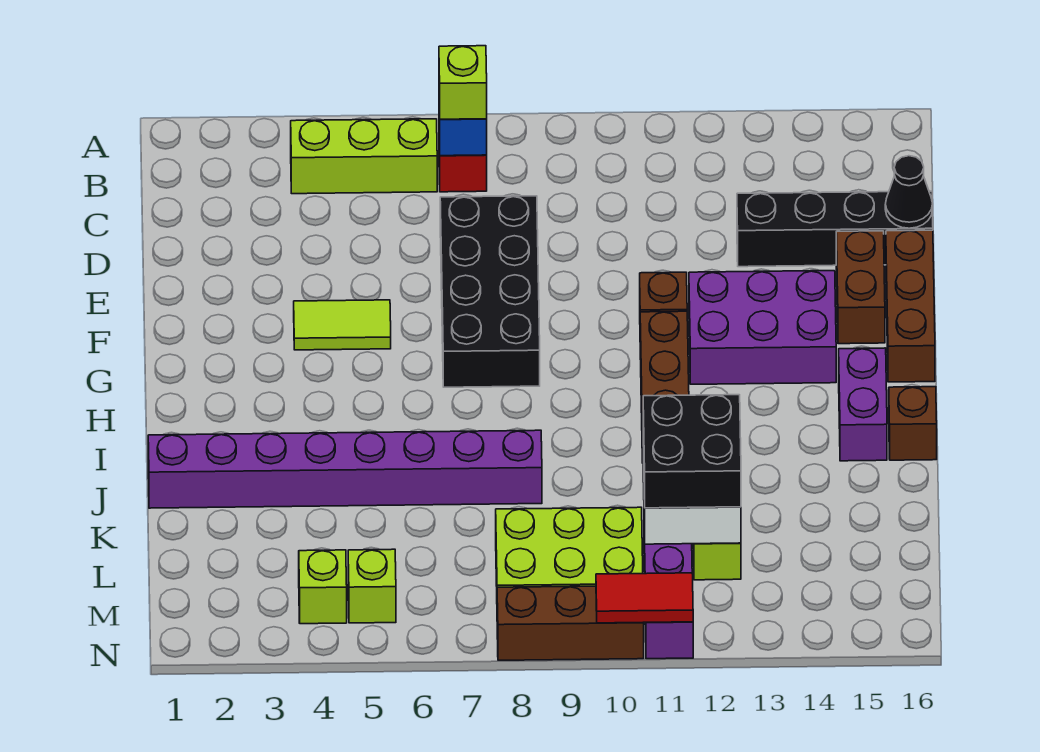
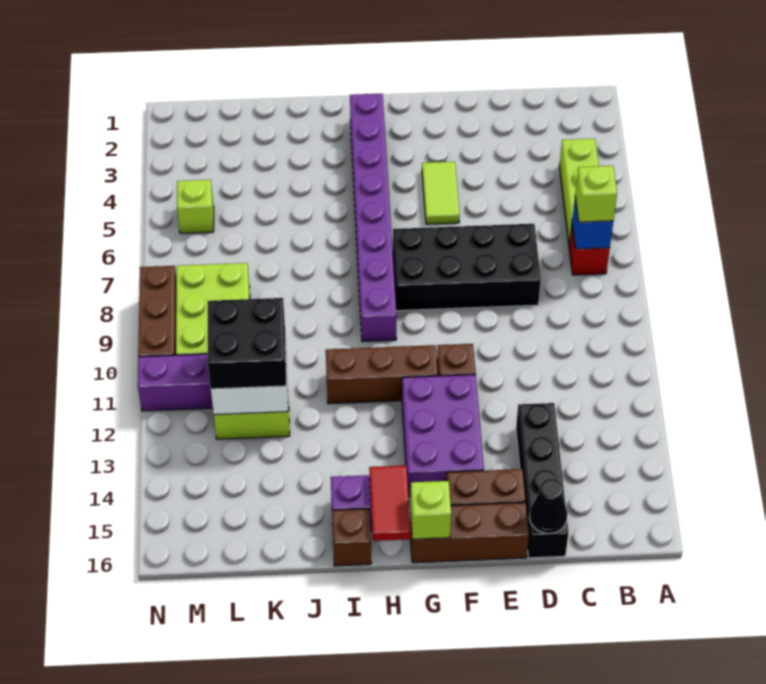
purple 1x8 brick [148,430,542,508] -> purple 1x8 brick moved to [350,94,397,342]
lime 1x1 brick [299,550,347,624] -> lime 1x1 brick moved to [410,481,451,539]
red 1x2 tile [596,573,693,623] -> red 1x2 tile moved to [369,466,411,541]

